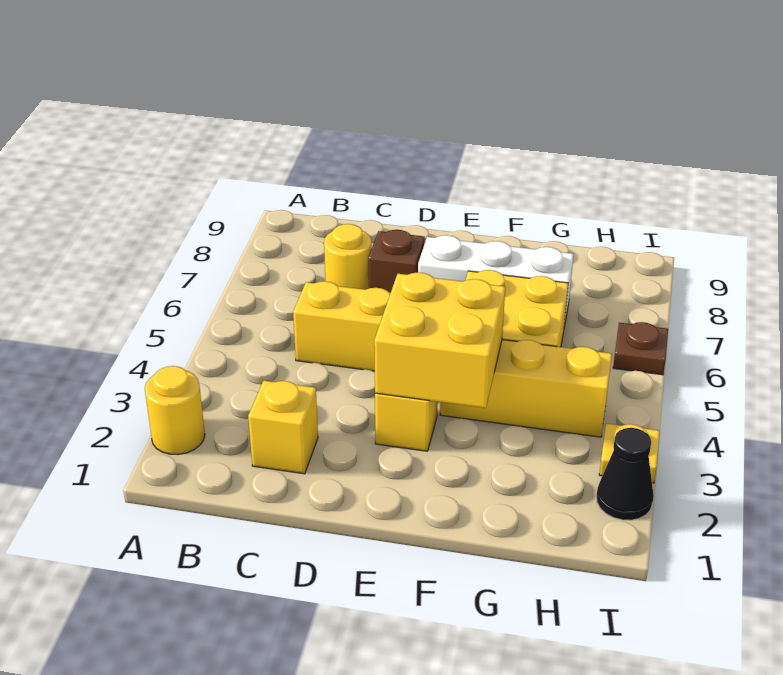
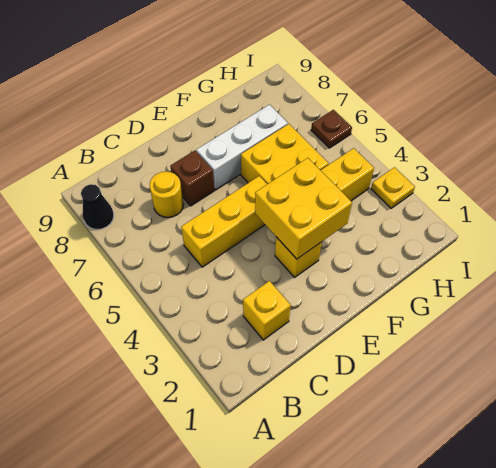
yellow 1x1 round brick [145,366,205,455] -> none
black 1x1 cone [596,428,654,520] -> black 1x1 cone moved to [81,184,114,230]

